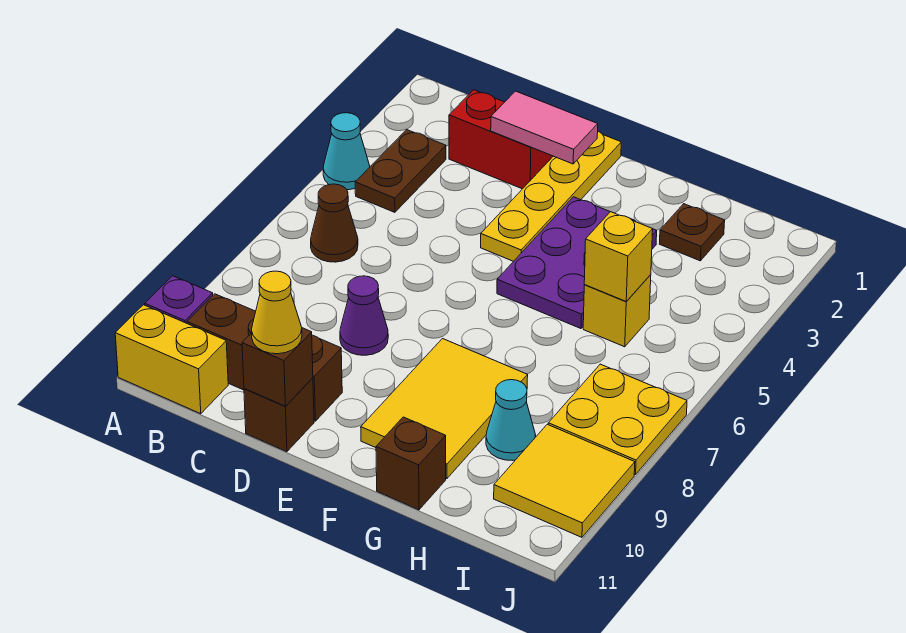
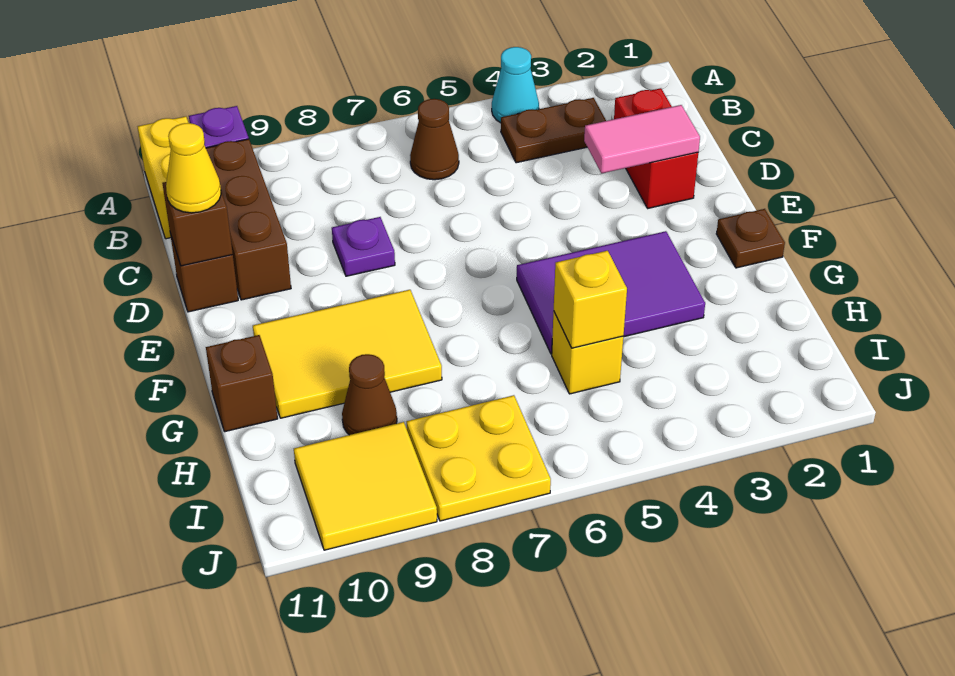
pink 1x2 tile [491,91,598,164] -> pink 1x2 tile turned to [584,105,700,173]
purple 1x1 cone [340,276,388,355] -> purple 1x1 plate [332,217,395,276]
yellow 1x4 plate [481,131,621,261] -> none
purple 2x3 plate [497,197,657,328] -> purple 2x3 tile [517,231,705,354]
brown 1x1 plate [659,204,725,261] -> brown 1x1 plate moved to [716,209,785,268]
cyan 1x1 cone [486,380,536,461] -> brown 1x1 cone [342,354,397,435]

